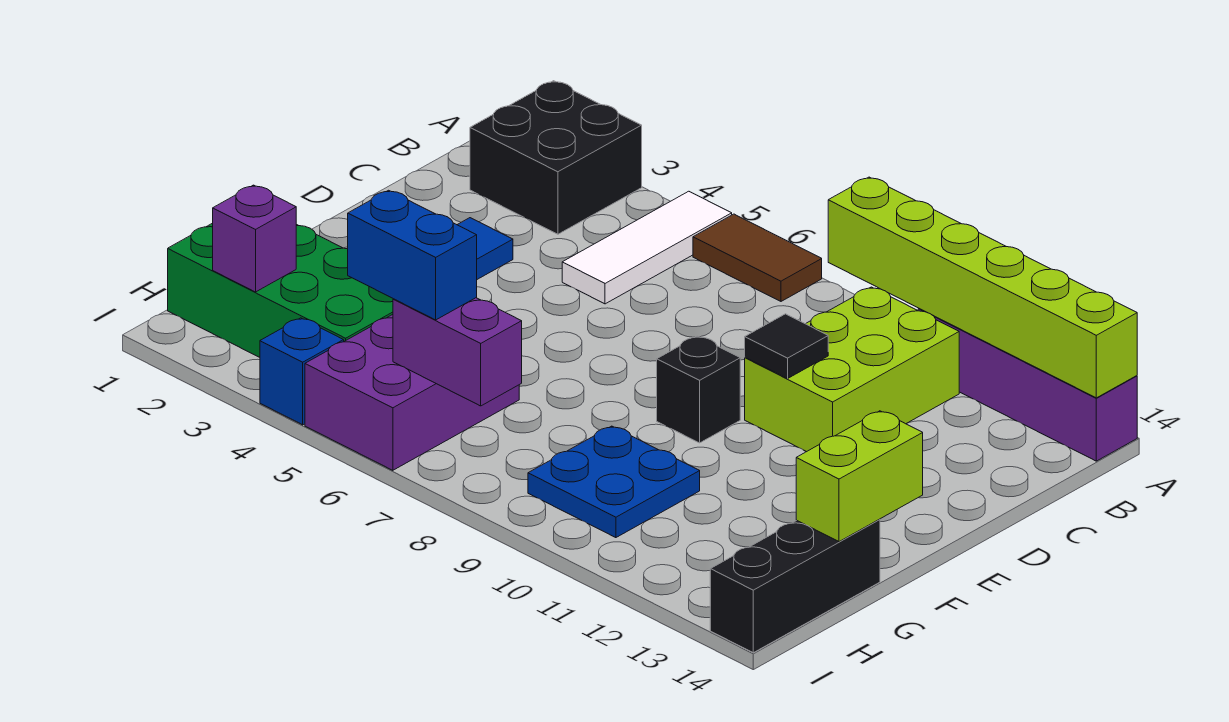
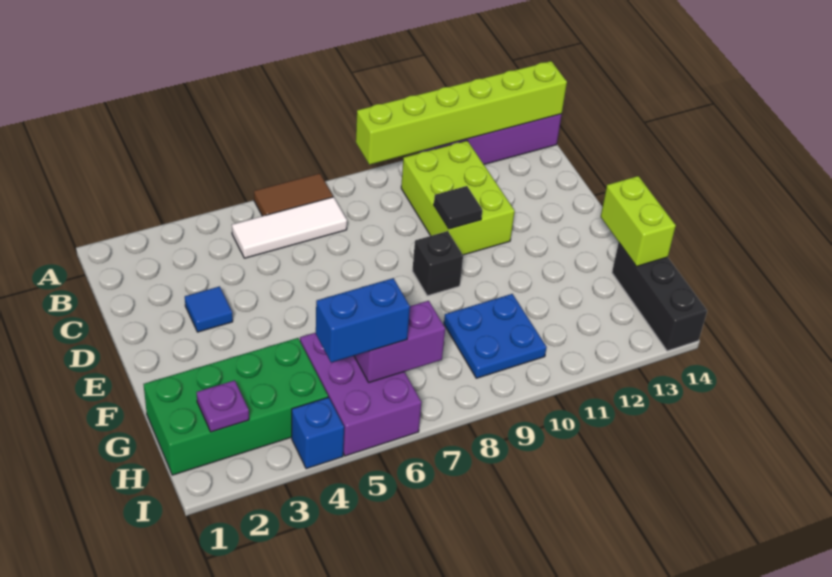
black 2x2 brick [470,81,642,234] -> none
white 1x3 tile [562,191,732,304] -> white 1x3 tile turned to [232,197,347,258]
purple 1x1 brick [213,185,296,292] -> purple 1x1 plate [197,380,249,432]

